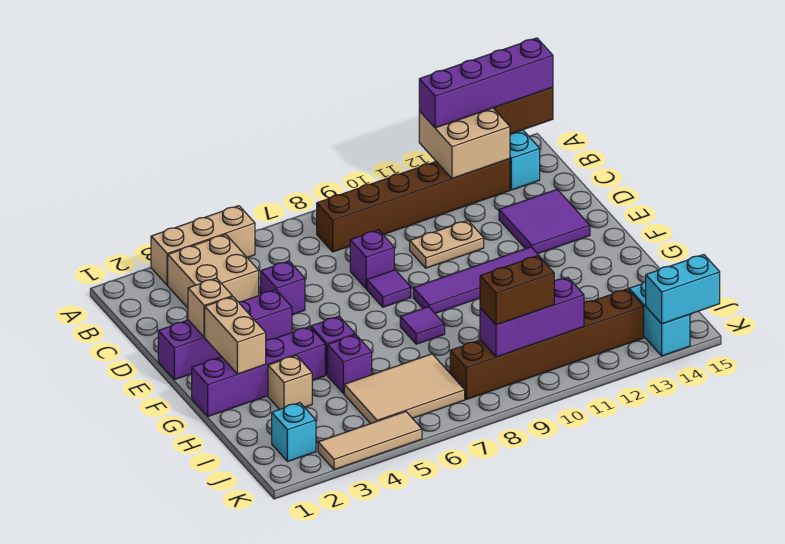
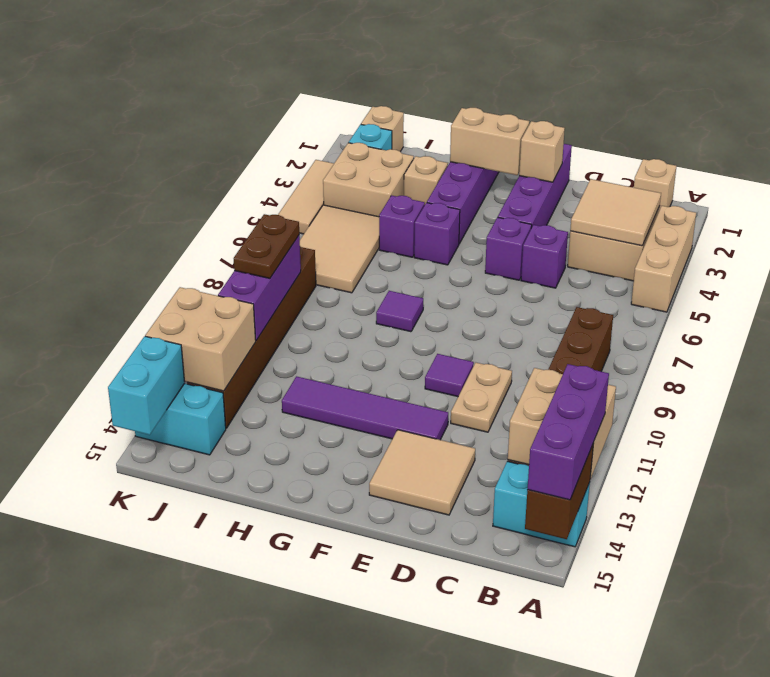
purple 1x4 brick [419,38,553,128] -> purple 1x3 brick [528,364,609,500]
none -> tan 1x1 brick [634,159,676,210]
none -> tan 2x2 tile [570,179,661,246]
purple 1x1 brick [350,230,394,289] -> purple 1x1 brick moved to [485,217,532,280]
purple 2x2 tile [499,190,590,254] -> tan 2x2 tile [369,430,475,515]
purple 1x1 tile [367,270,411,307] -> purple 1x1 tile moved to [425,354,474,397]
purple 1x4 tile [413,247,543,313] -> purple 1x4 tile turned to [282,376,448,440]
none -> tan 2x2 brick [323,143,414,217]
none -> tan 1x1 brick [361,106,404,152]
brown 1x2 brick [480,256,554,325] -> brown 1x2 plate [234,214,299,278]
none -> tan 2x2 brick [145,287,256,391]

